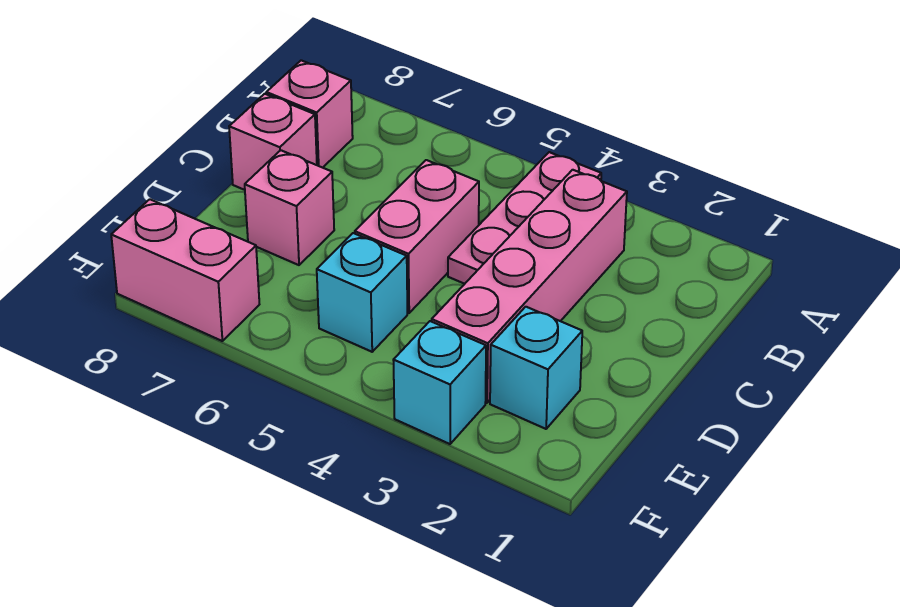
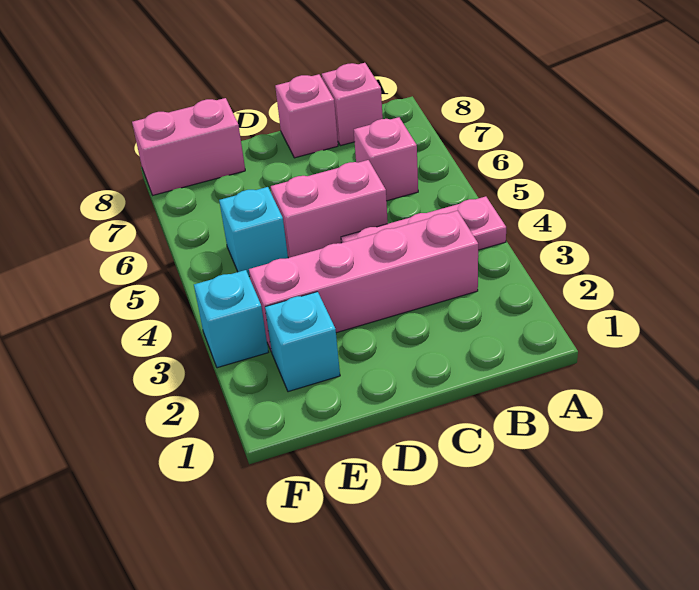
pink 1x1 brick [245,150,334,265] -> pink 1x1 brick moved to [354,117,418,201]
pink 1x2 brick [111,199,259,341] -> pink 1x2 brick turned to [132,98,245,195]

